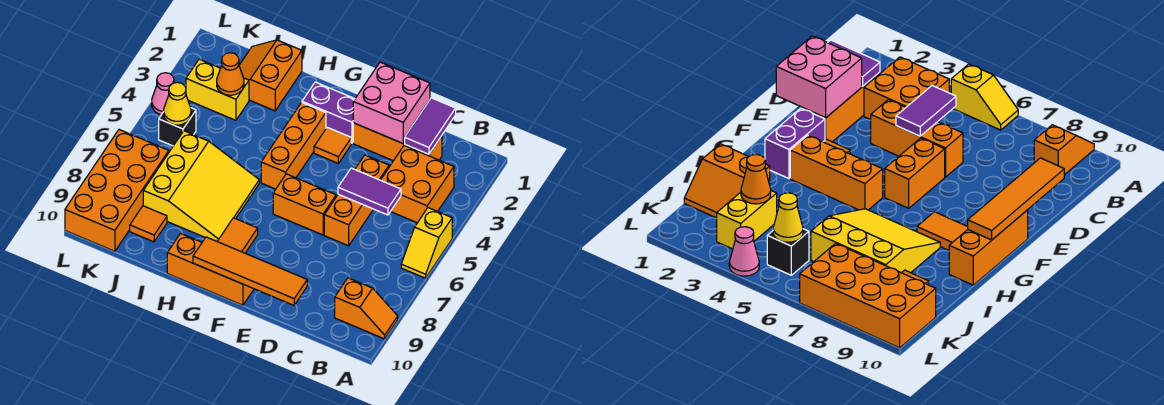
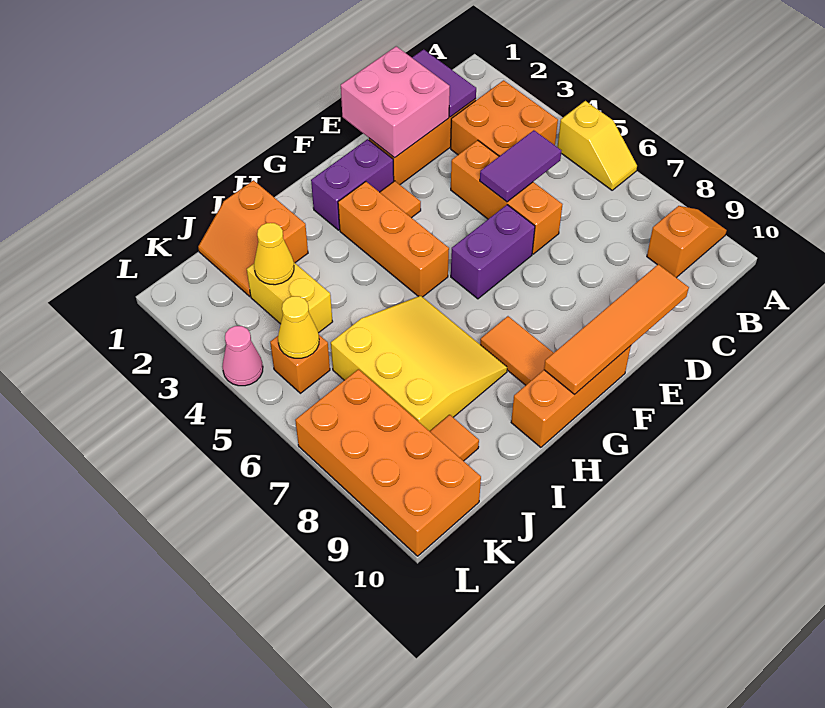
orange 1x2 brick [273,174,336,235] -> purple 1x2 brick [451,205,535,299]
yellow 1x2 brick [186,59,249,120] -> yellow 1x2 brick turned to [247,263,333,333]
orange 1x1 cone [217,53,244,95] -> yellow 1x1 cone [254,223,294,285]
black 1x1 brick [159,108,196,146] -> orange 1x1 brick [270,335,330,393]

